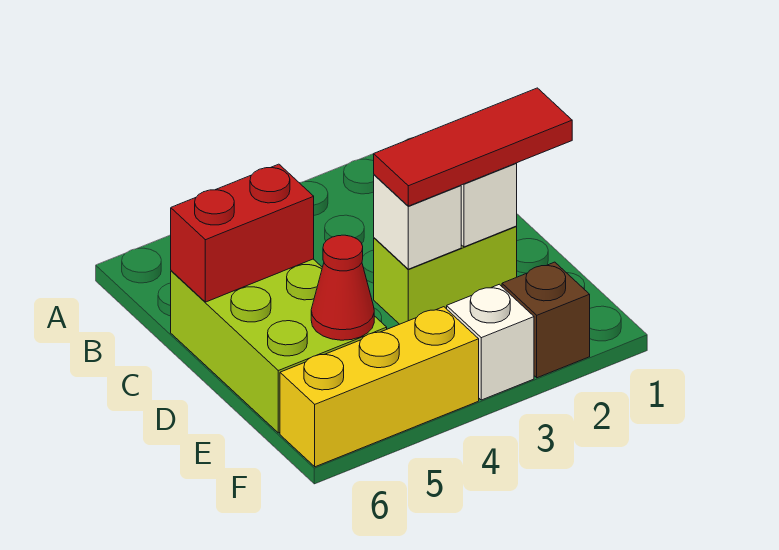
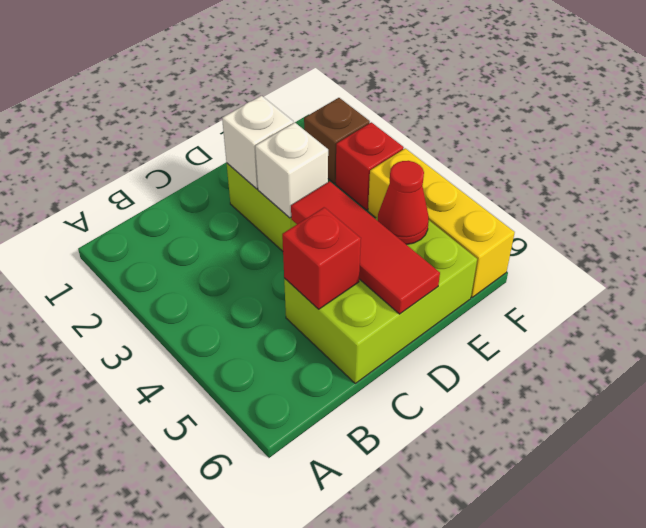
red 1x2 brick [171,164,314,302] -> red 1x1 brick [282,207,361,309]
red 1x3 tile [374,88,572,206] -> red 1x3 tile moved to [291,181,440,314]
white 1x1 brick [447,284,534,400] -> red 1x1 brick [336,122,404,210]

